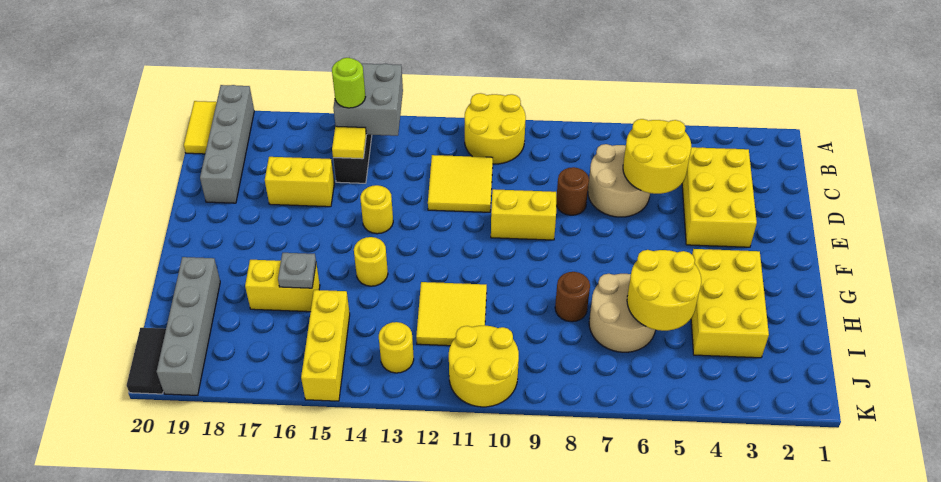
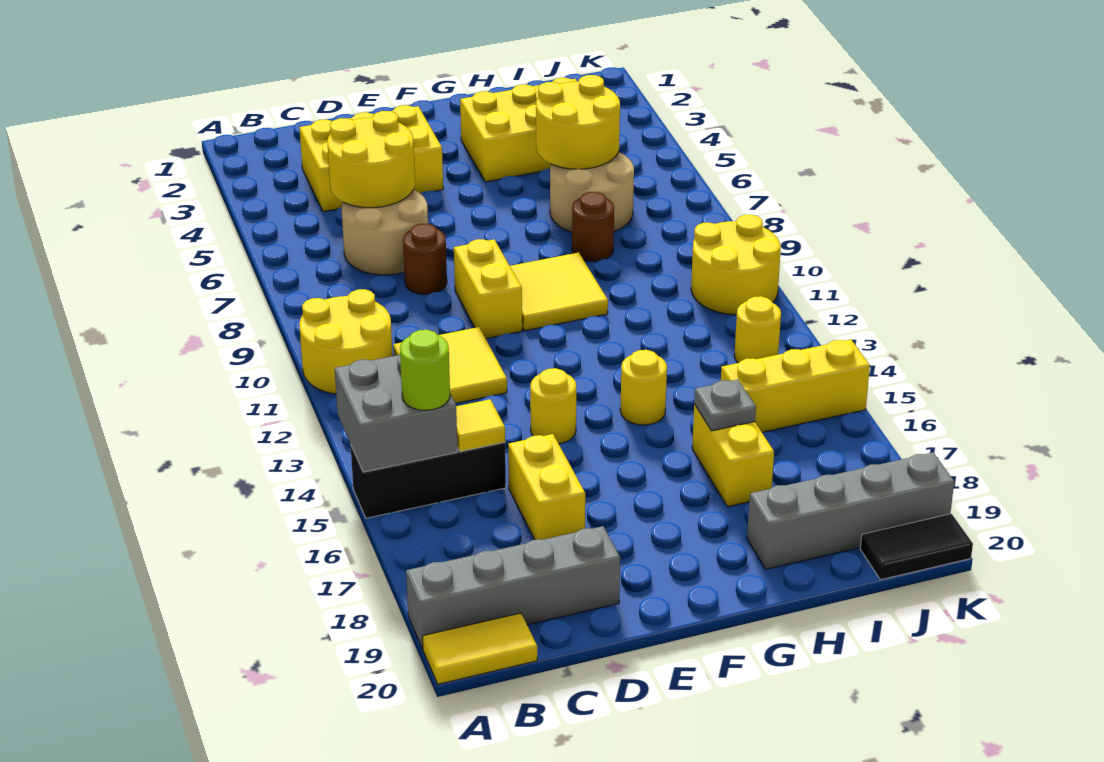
yellow 2x2 tile [416,282,487,346] -> yellow 2x2 tile moved to [510,252,608,331]

